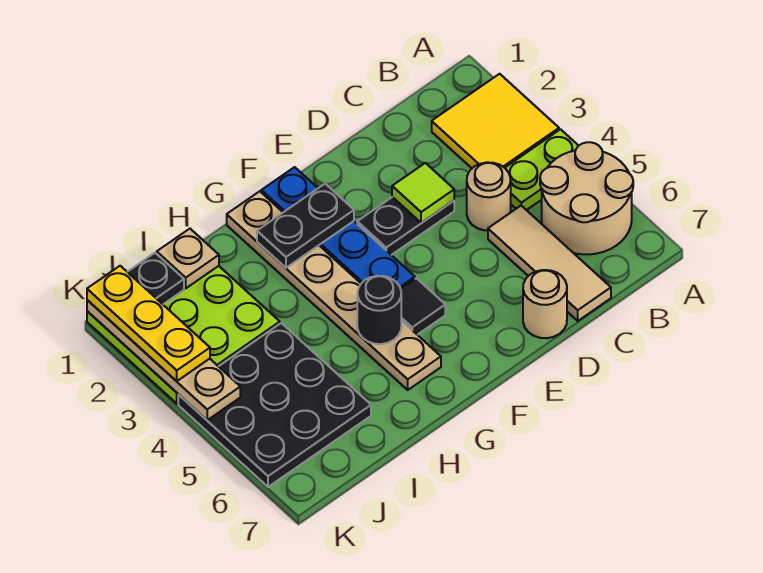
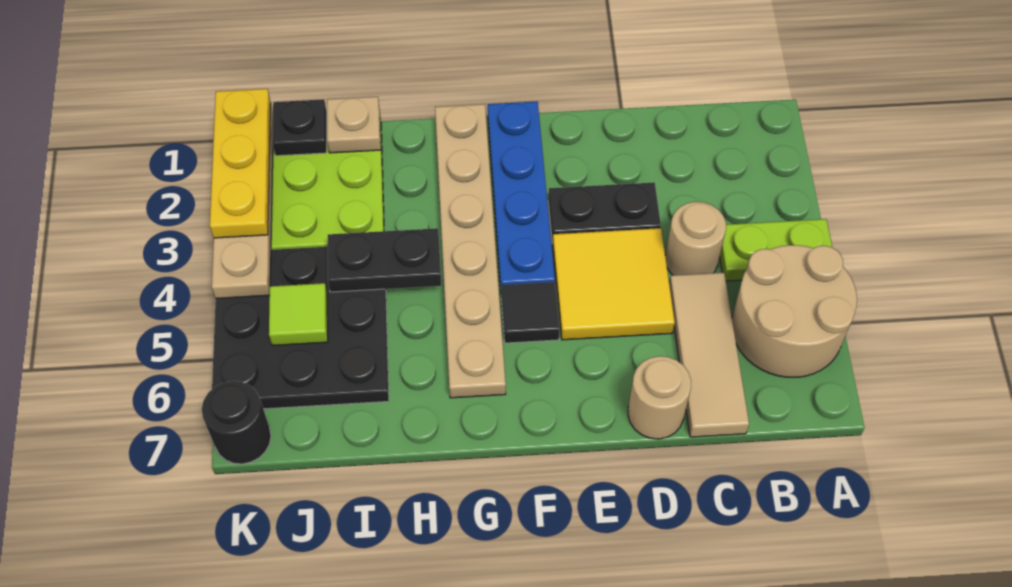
yellow 2x2 tile [432,74,559,168] -> yellow 2x2 tile moved to [553,228,675,340]
lime 1x1 tile [392,163,454,223] -> lime 1x1 tile moved to [269,283,328,346]
black 1x2 plate [257,184,354,268] -> black 1x2 plate moved to [328,228,441,292]
black 1x1 round brick [357,276,401,344] -> black 1x1 round brick moved to [202,381,271,464]

